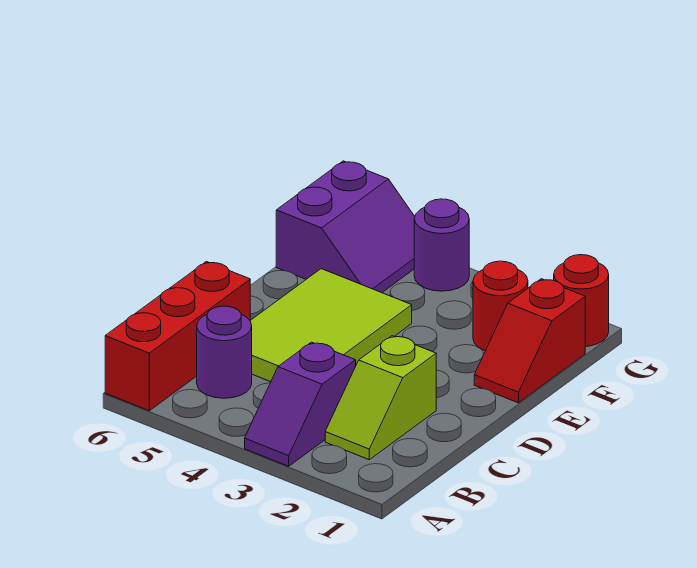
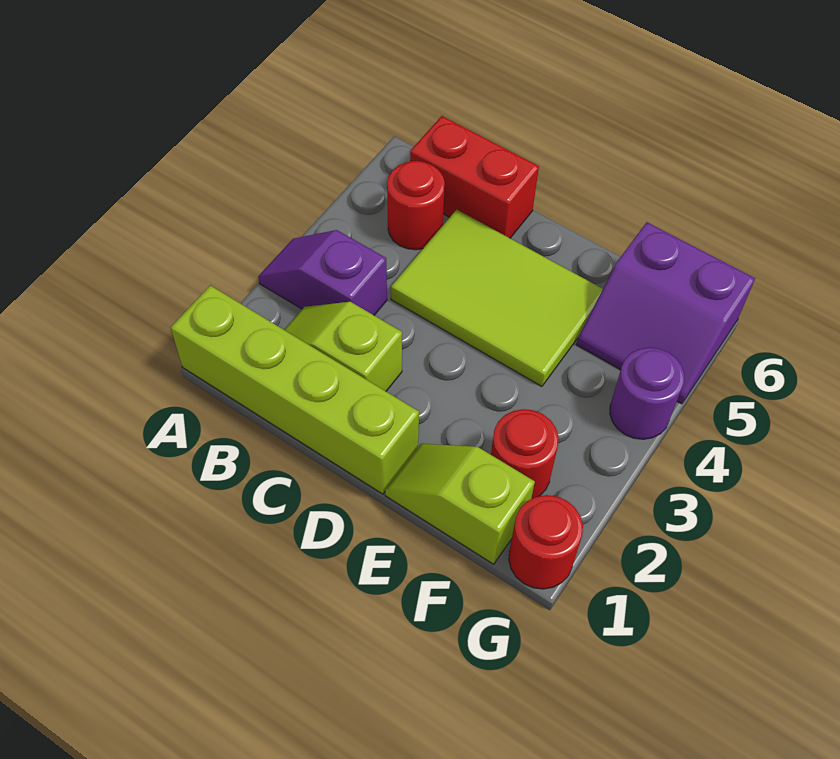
none -> lime 1x4 brick [171,285,419,494]
red 1x3 brick [105,262,250,411] -> red 1x2 brick [410,116,539,238]
purple 1x1 round brick [197,306,252,398] -> red 1x1 round brick [387,161,445,250]
red 1x2 slope [474,279,585,403] -> lime 1x2 slope [385,444,535,564]

